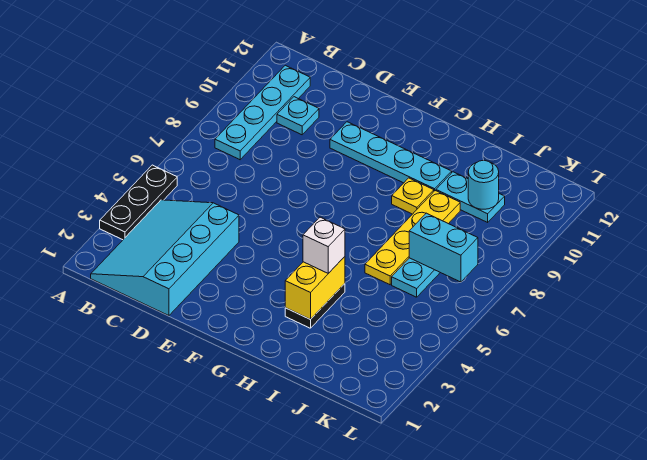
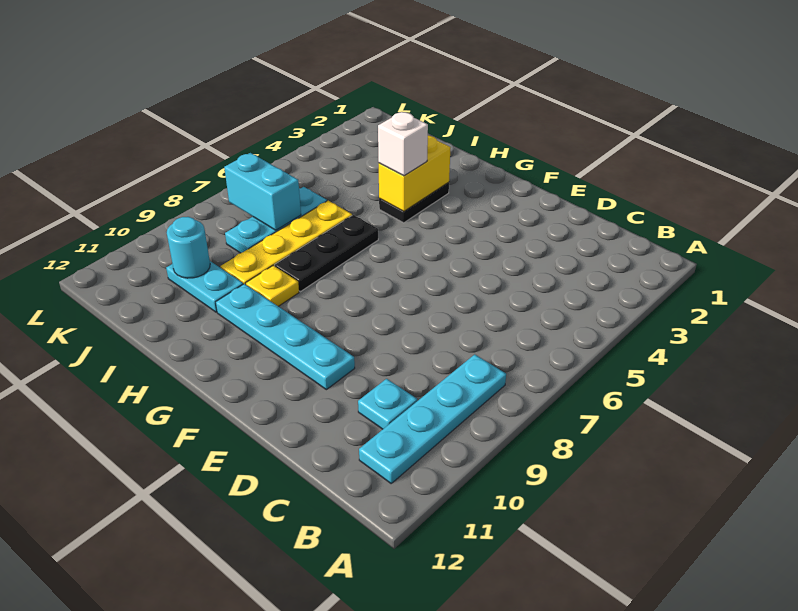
black 1x3 plate [100,165,177,240] -> black 1x3 plate moved to [275,215,378,292]
cyan 3x4 slope [91,200,239,316] -> none

